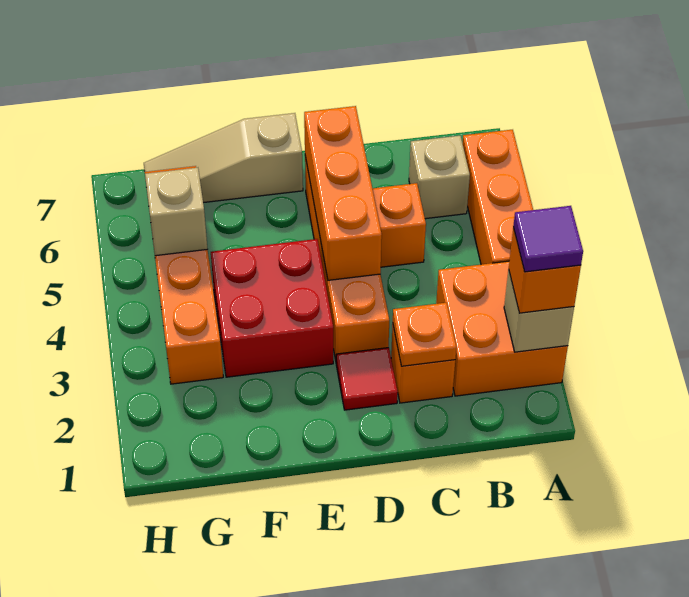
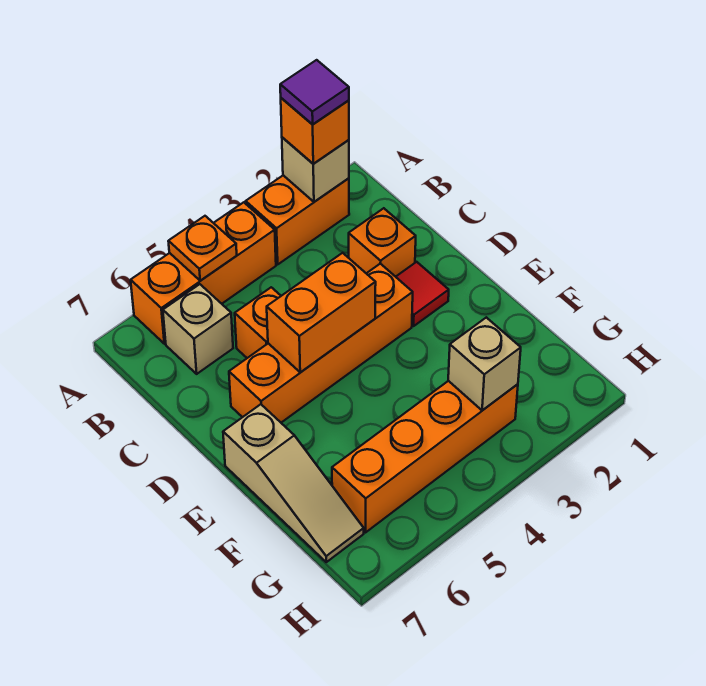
orange 2x2 brick [436,261,568,396] -> orange 1x2 brick [246,175,349,264]
orange 1x1 plate [393,303,456,366] -> orange 1x1 plate moved to [168,216,237,281]
orange 1x3 brick [304,106,382,280] -> orange 1x2 brick [267,253,376,372]
red 2x2 brick [211,239,333,377] -> none
tan 1x1 brick [145,168,207,256] -> tan 1x1 brick moved to [448,317,521,410]

